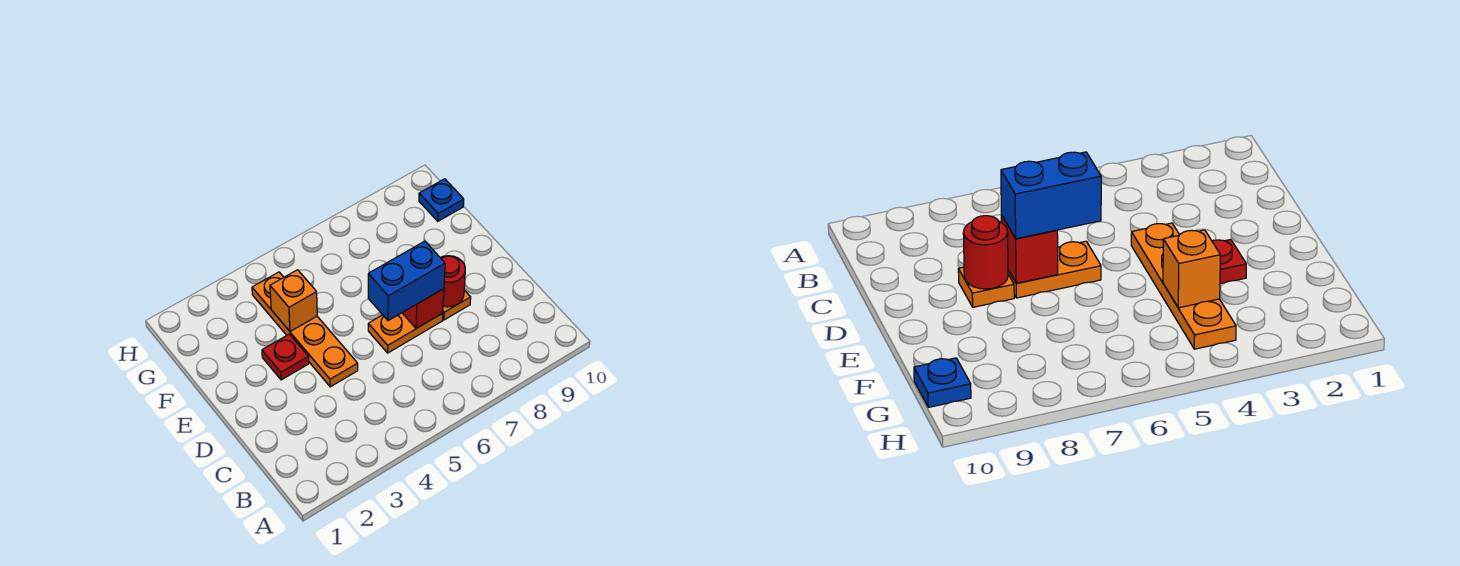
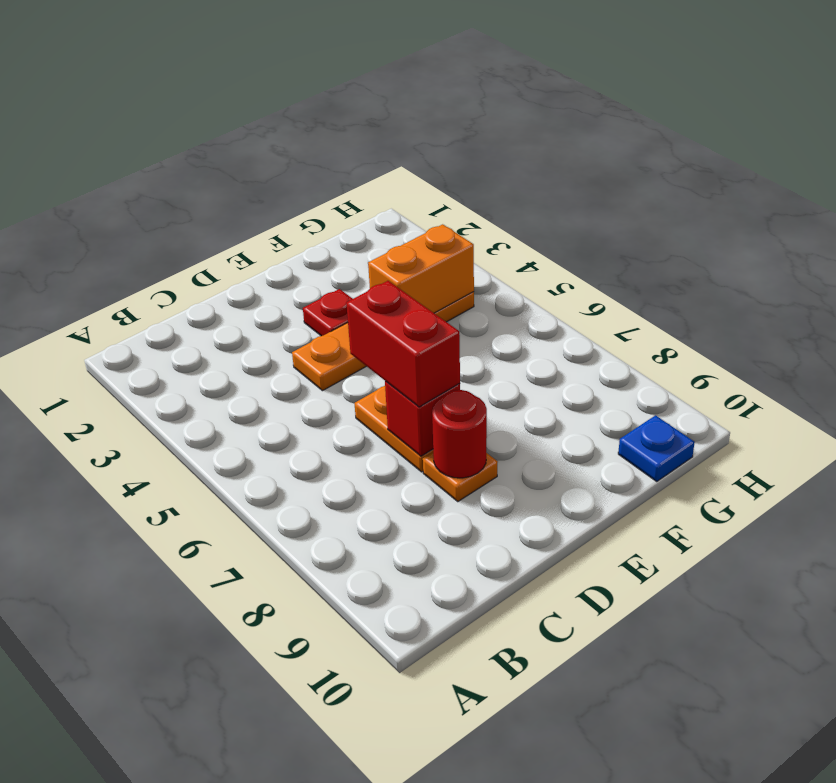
blue 1x2 brick [368,241,445,321] -> red 1x2 brick [346,281,460,407]
orange 1x1 brick [270,270,317,331] -> orange 1x2 brick [368,224,474,313]

